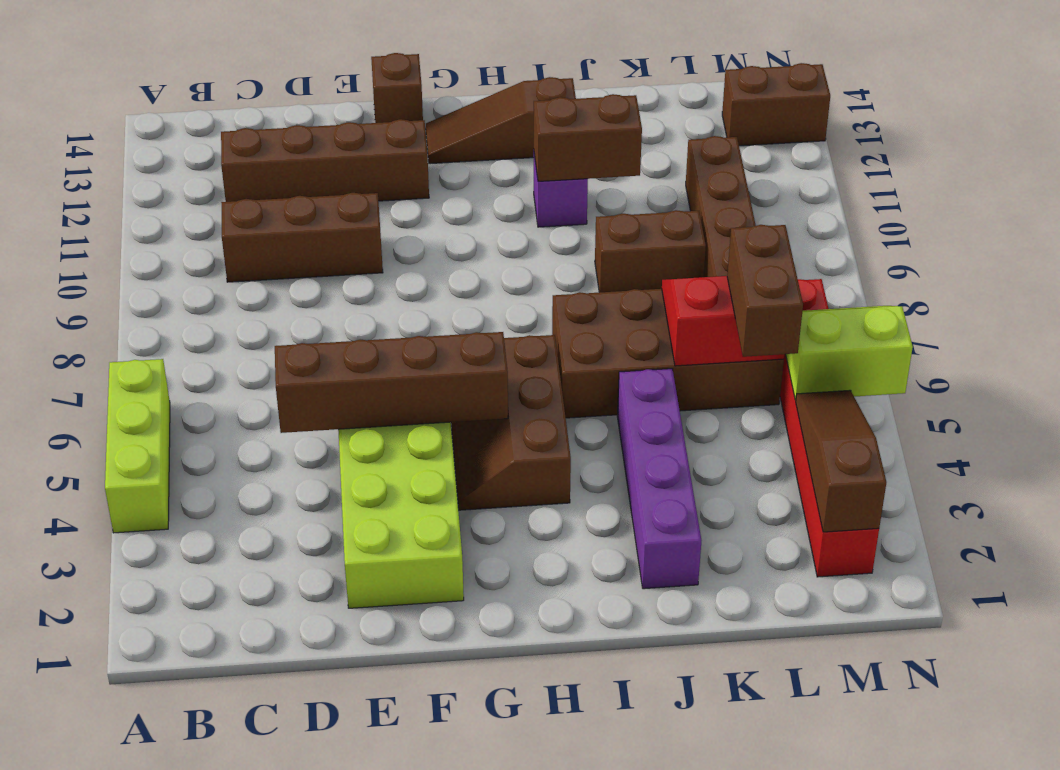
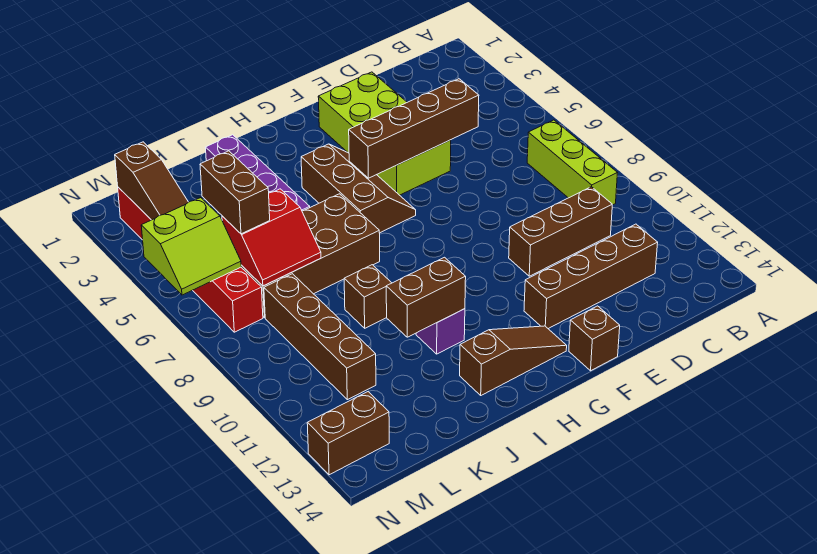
lime 1x3 brick [105,359,170,533] -> lime 1x3 brick moved to [527,120,617,205]
brown 1x2 brick [595,210,706,292] -> brown 1x1 brick [344,265,391,328]

